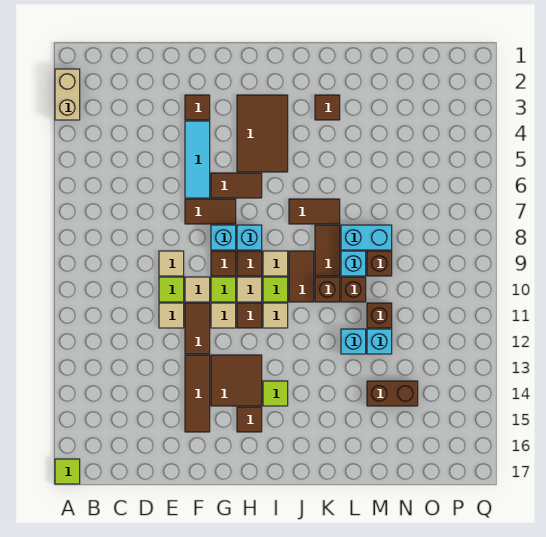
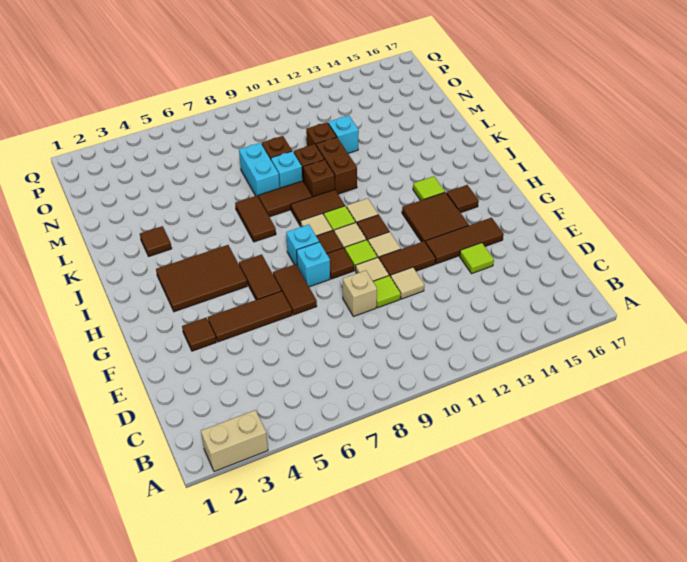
lime 1x1 tile [55,459,80,484] -> lime 1x1 tile moved to [460,243,494,274]
tan 1x1 tile [159,251,184,276] -> tan 1x1 brick [343,270,377,317]
cyan 1x3 tile [185,121,210,198] -> brown 1x3 tile [208,291,292,342]
cyan 1x1 brick [341,329,366,354] -> none
brown 1x2 brick [367,381,418,406] -> brown 1x2 brick moved to [316,137,357,194]

